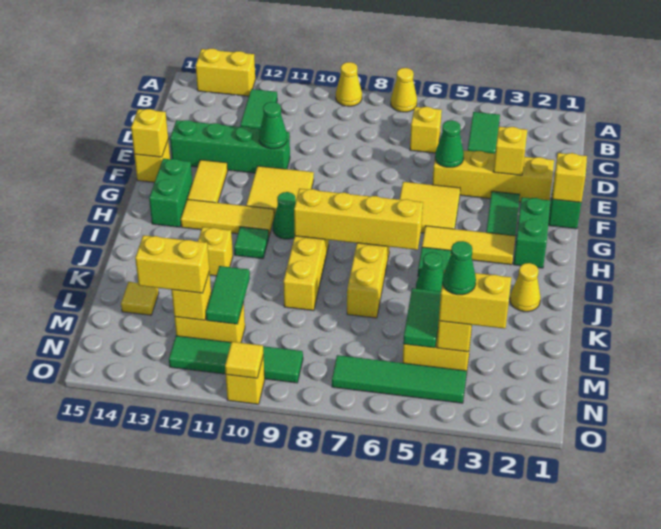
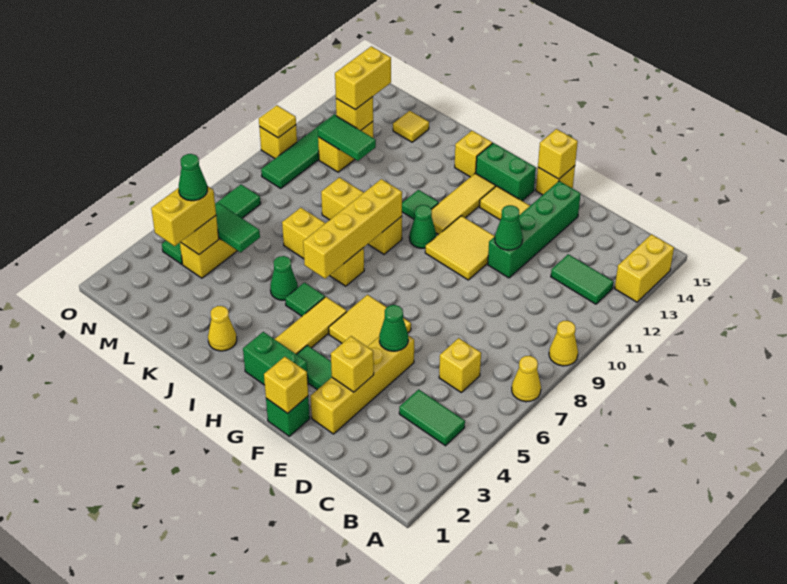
yellow 1x1 brick [198,227,233,276] -> yellow 1x1 brick moved to [455,131,492,177]

